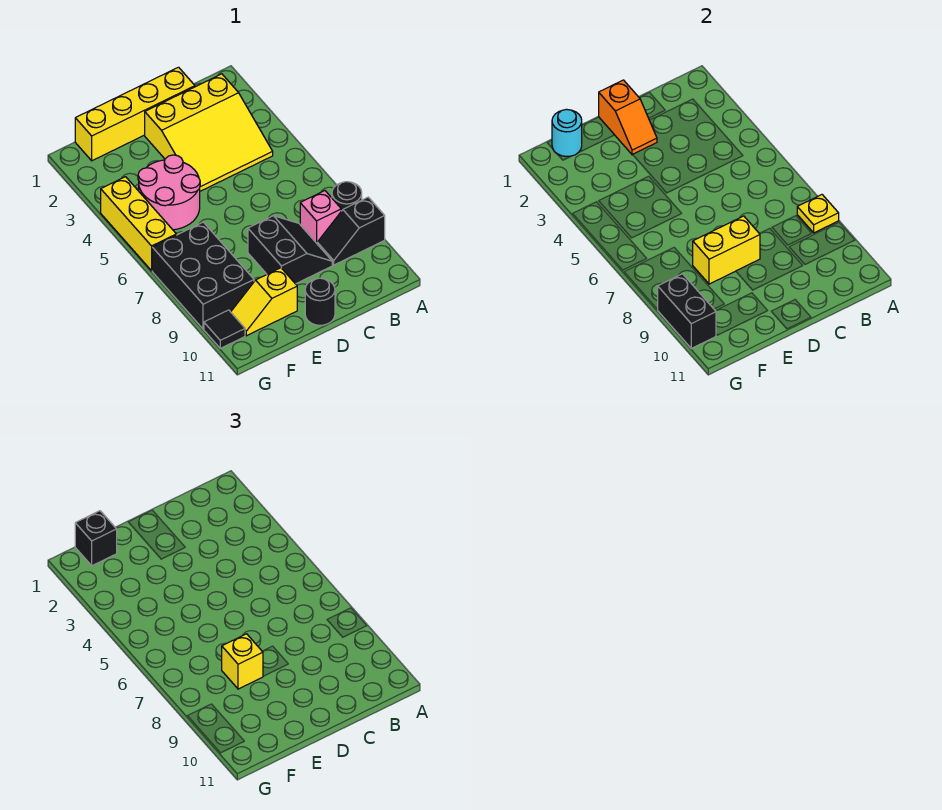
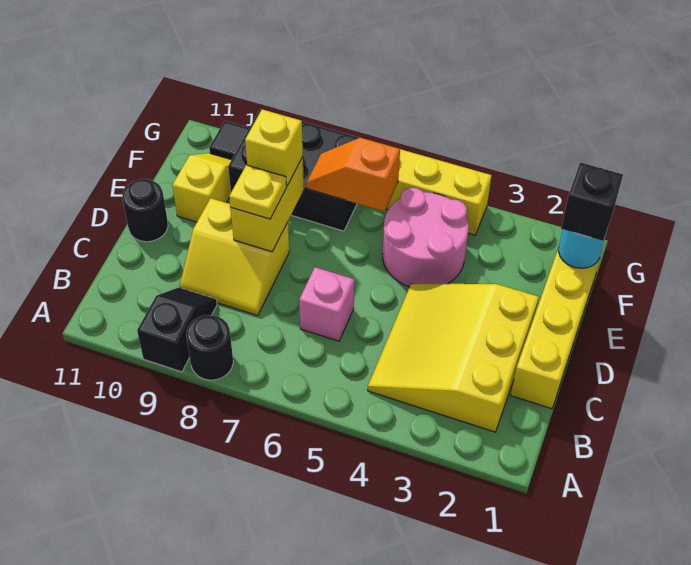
yellow 1x1 plate [797,195,839,233] -> yellow 1x1 plate moved to [229,165,286,219]
pink 1x1 brick [300,191,341,243] -> pink 1x1 brick moved to [299,267,354,341]
black 2x2 slope [248,216,332,284] -> yellow 2x2 slope [180,198,289,316]
orange 1x2 slope [599,80,657,155] -> orange 1x2 slope moved to [306,138,400,212]
black 1x2 brick [658,274,716,348] -> none

